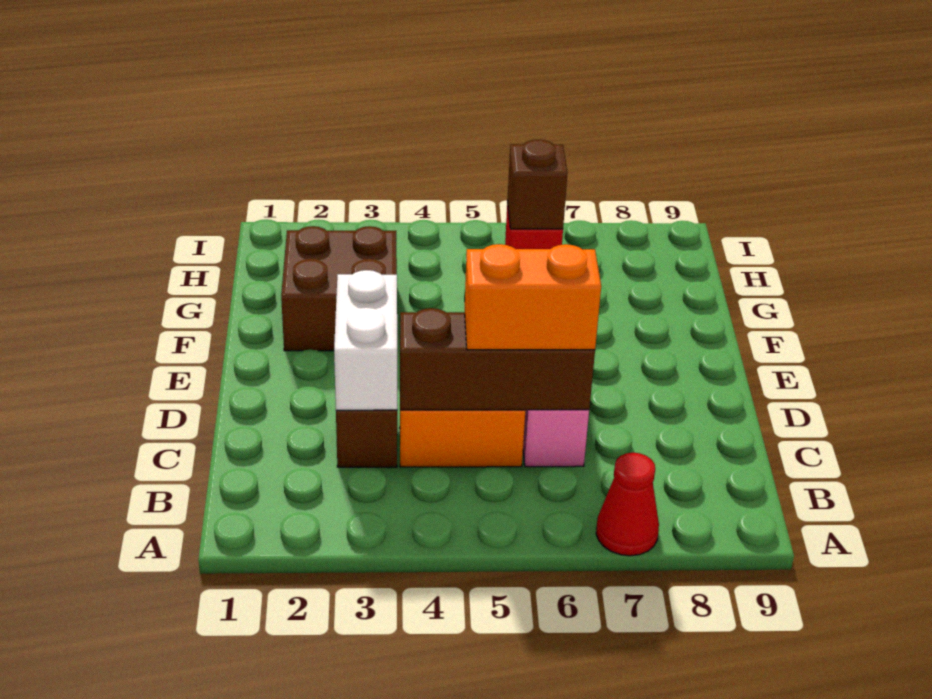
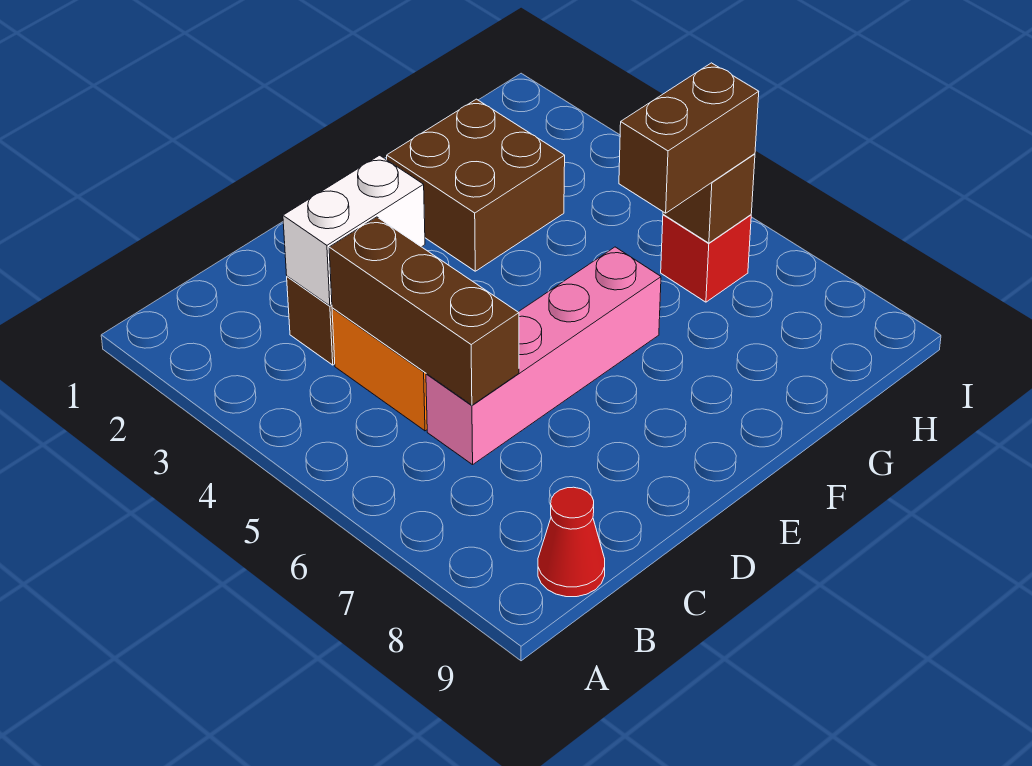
red 1x1 cone [596,453,659,556] -> red 1x1 cone moved to [538,487,605,597]
orange 1x2 brick [465,244,601,350] -> none
none -> brown 1x2 brick [619,63,759,213]

